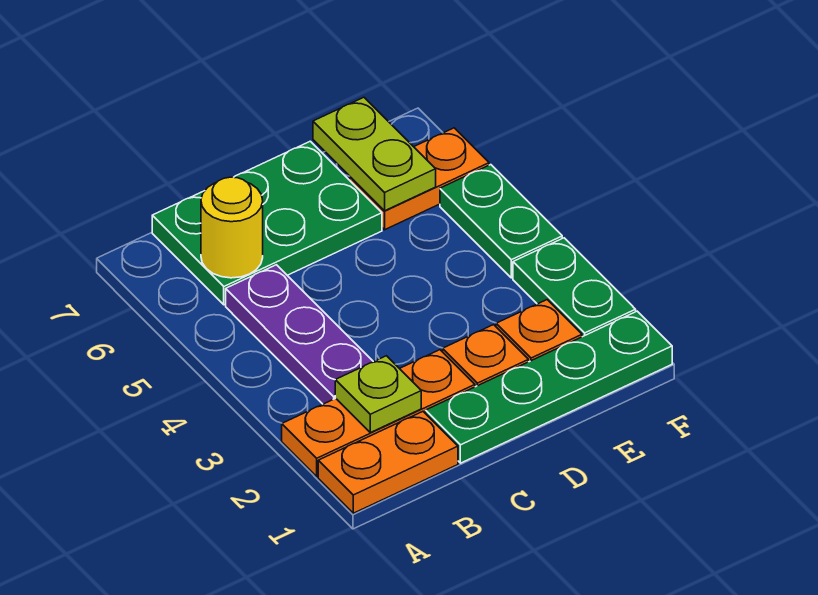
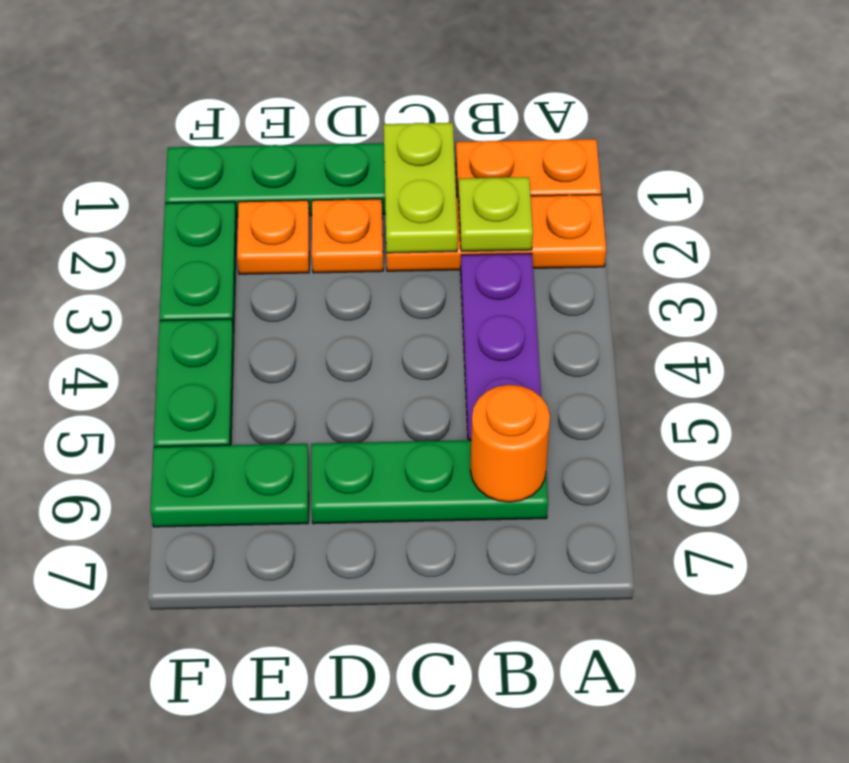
green 2x3 plate [152,141,382,305] -> green 1x3 plate [311,440,548,524]
yellow 1x1 round brick [201,177,263,278] -> orange 1x1 round brick [470,385,550,502]
orange 1x2 plate [350,128,489,230] -> green 1x2 plate [151,444,309,527]
lime 1x2 plate [313,97,436,211] -> lime 1x2 plate moved to [384,123,458,253]

